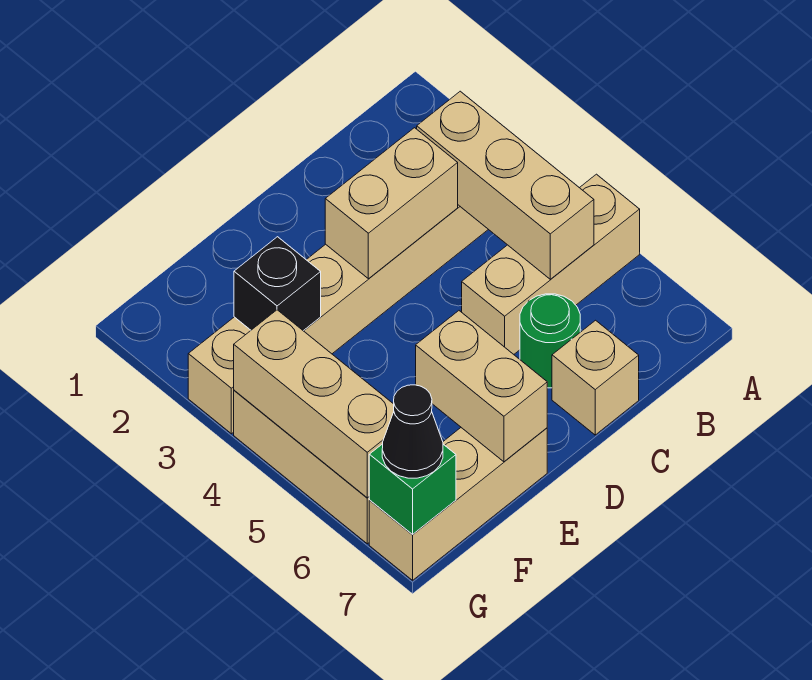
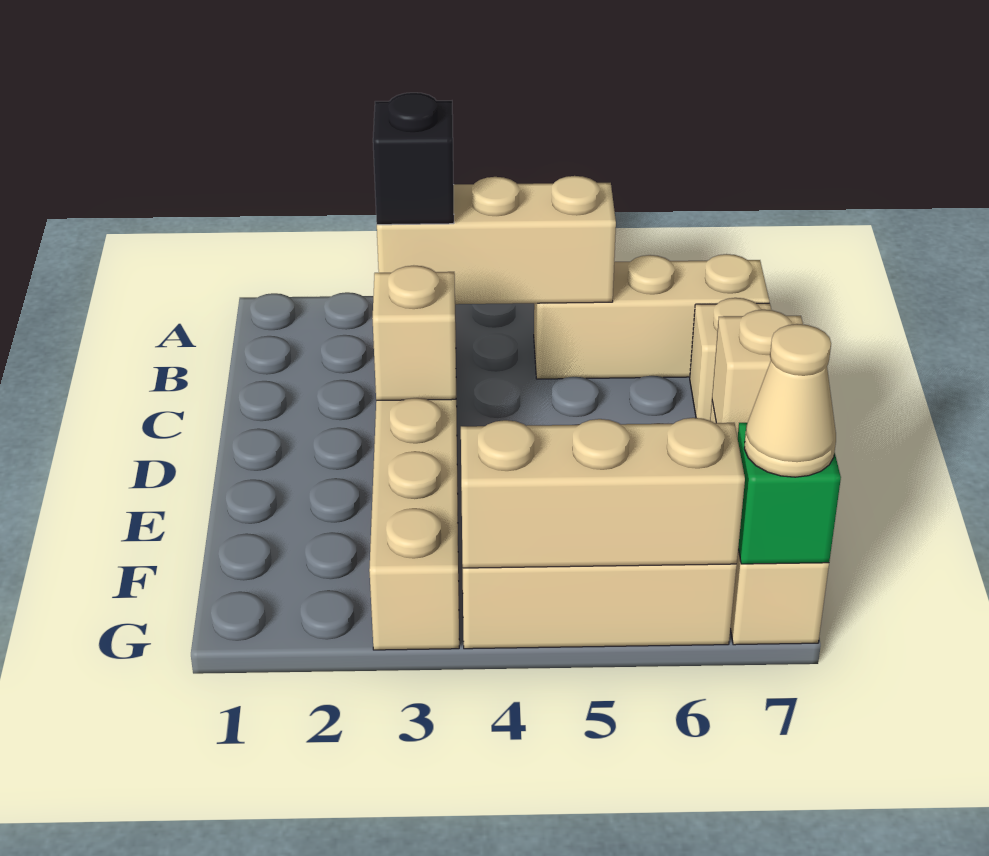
tan 1x3 brick [462,174,640,354] -> tan 1x3 brick turned to [534,254,770,379]
tan 1x2 brick [325,128,458,279] -> tan 1x1 brick [372,266,456,400]
green 1x1 round brick [520,294,580,388] -> none
tan 1x2 brick [416,311,547,462] -> tan 1x1 brick [712,310,803,438]
black 1x1 brick [234,237,321,331] -> black 1x1 brick moved to [373,93,454,225]
black 1x1 cone [382,385,443,478] -> tan 1x1 cone [744,324,836,477]

